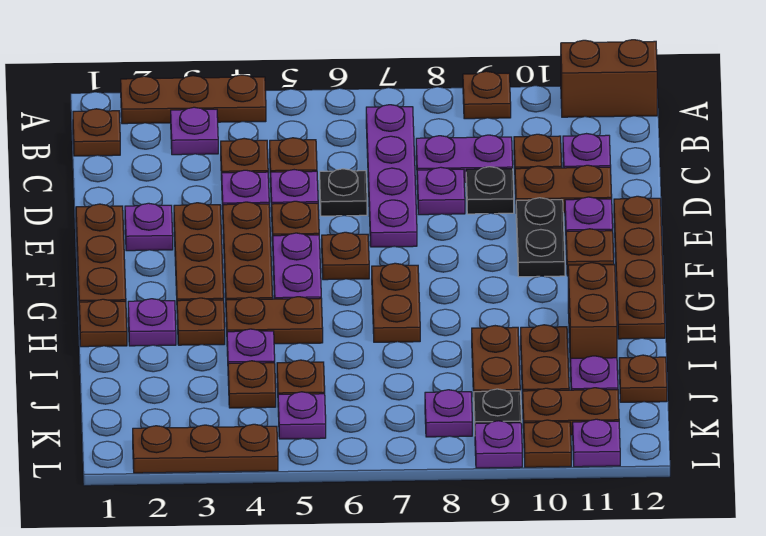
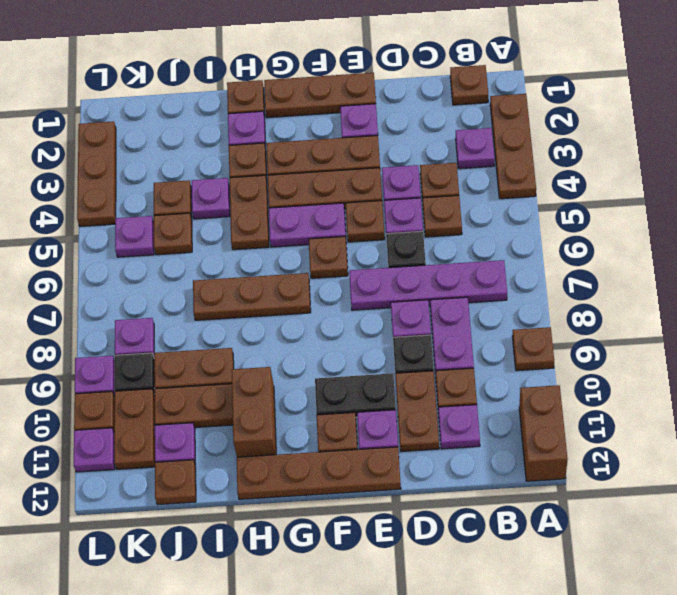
brown 1x2 plate [372,263,420,342] -> brown 1x3 plate [193,273,311,320]
brown 1x2 brick [568,263,617,371] -> brown 1x2 brick turned to [232,367,276,457]

